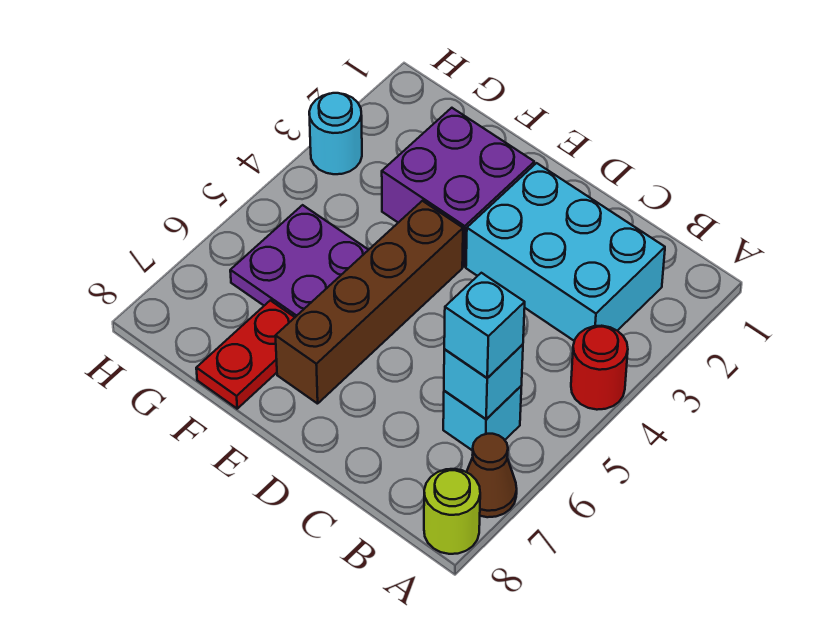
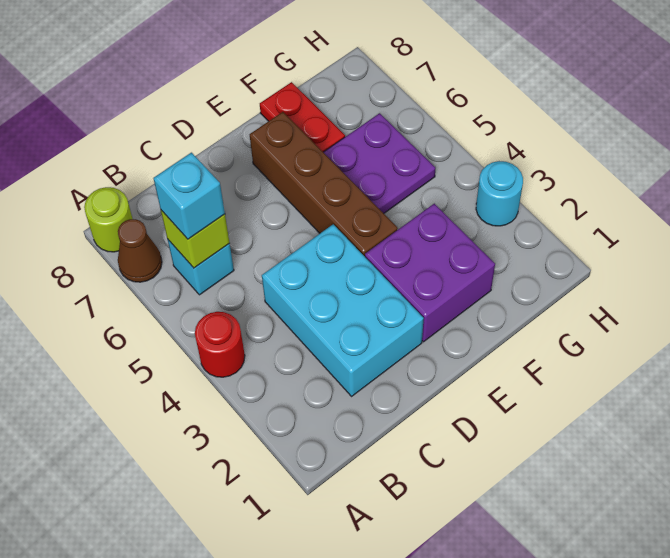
cyan 2x3 brick [466,163,665,341] -> cyan 2x3 brick turned to [262,224,424,396]
cyan 1x1 brick [444,344,523,419] -> lime 1x1 brick [161,210,229,268]

